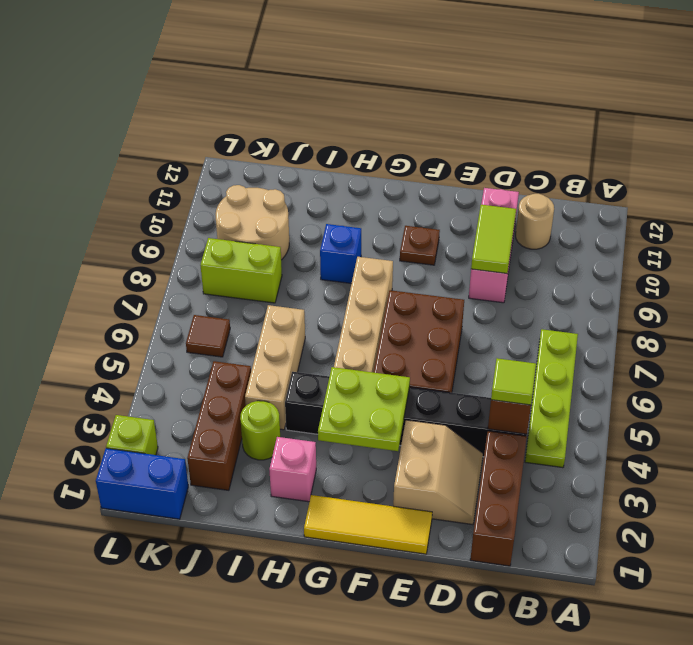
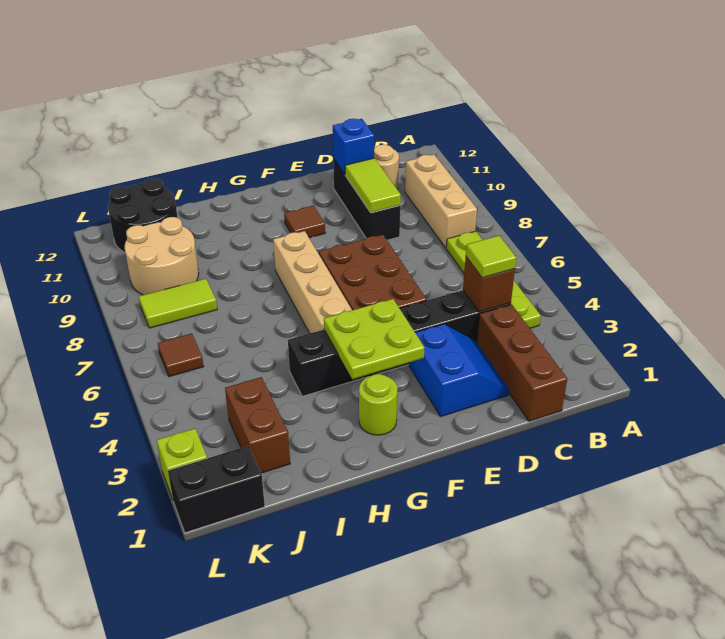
tan 2x2 slope [393,420,483,525] -> blue 2x2 slope [409,324,509,417]
pink 1x3 brick [469,188,519,303] -> black 1x3 brick [333,159,400,240]
yellow 1x3 tile [304,495,432,554] -> none
brown 1x1 plate [400,226,440,265] -> brown 1x1 tile [284,205,325,238]
pink 1x1 brick [269,437,316,502] -> none
blue 1x1 brick [320,224,361,283] -> blue 1x1 brick moved to [333,119,374,174]
lime 1x1 round brick [240,401,280,460] -> lime 1x1 round brick moved to [359,374,398,435]
tan 1x3 brick [245,305,305,430] -> tan 1x3 brick moved to [405,155,477,248]
brown 1x3 brick [187,361,251,490] -> brown 1x2 brick [225,377,290,473]
lime 1x2 brick [200,238,282,303] -> lime 1x2 tile [139,279,217,328]
none -> black 2x2 round brick [108,178,178,252]
blue 1x2 brick [96,448,188,519] -> black 1x2 brick [168,446,265,533]

